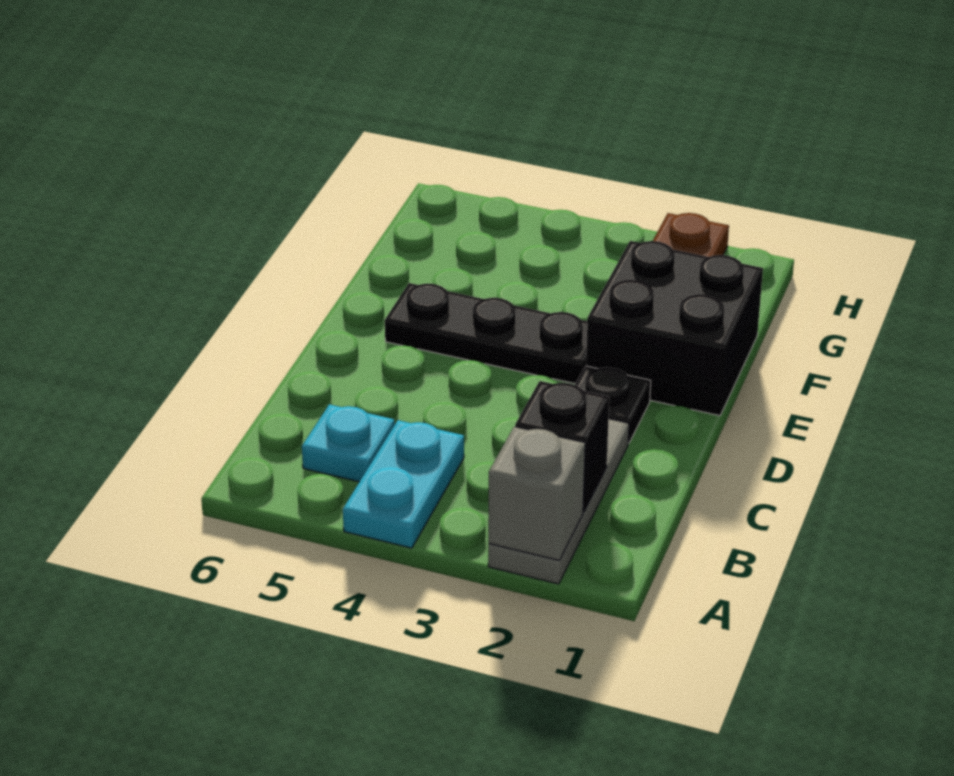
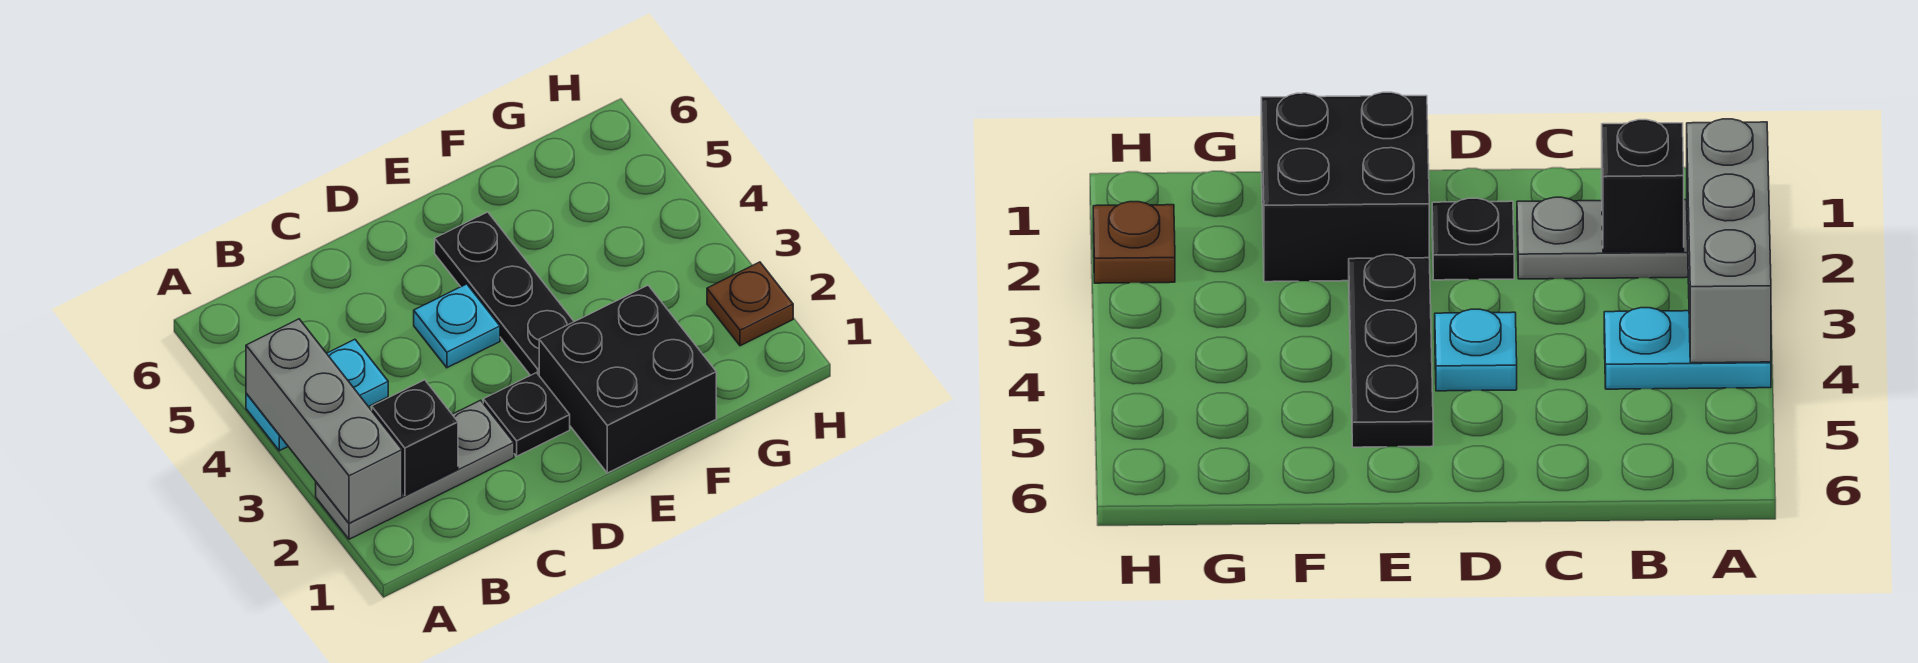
grey 1x1 brick [488,427,585,560] -> grey 1x3 brick [246,319,402,523]
cyan 1x1 plate [302,404,395,482] -> cyan 1x1 plate moved to [414,284,500,368]

